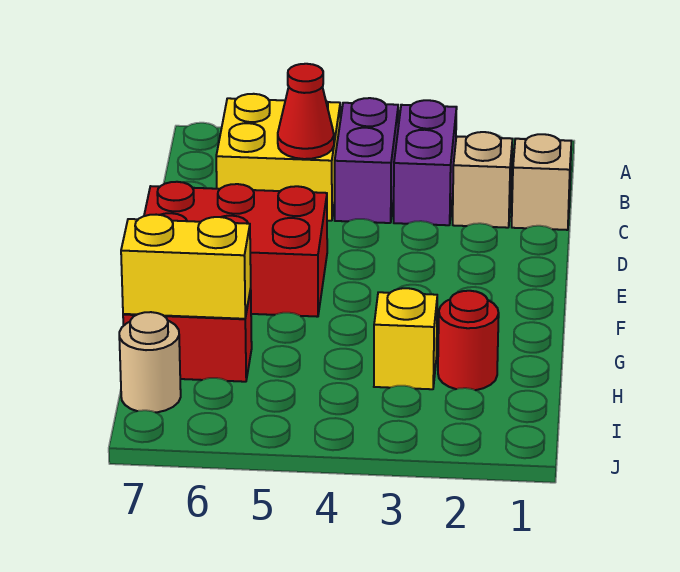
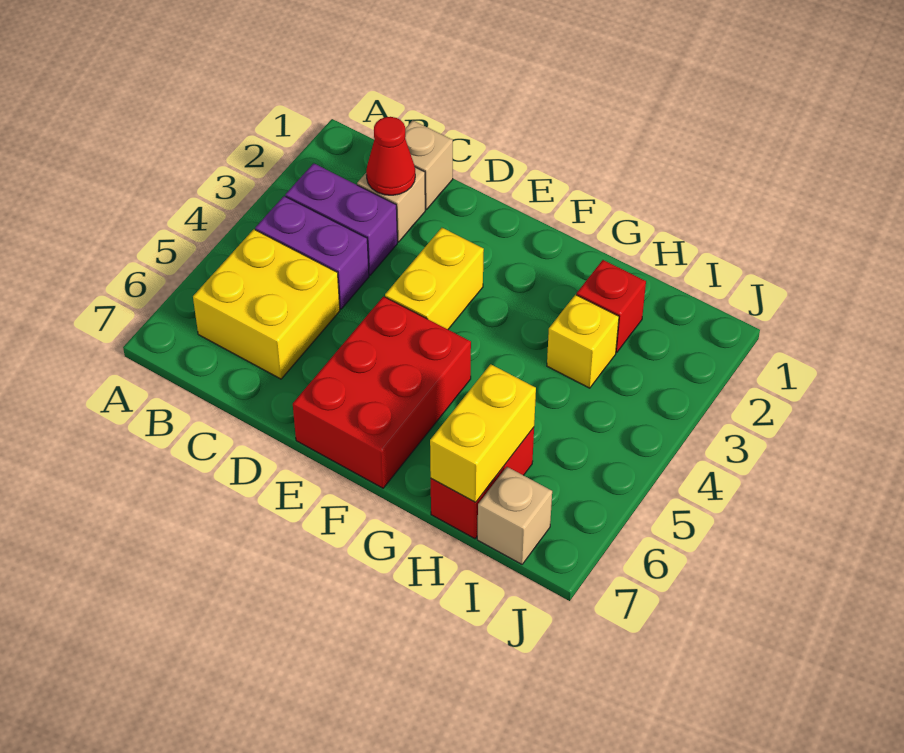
red 1x1 cone [278,64,334,159] -> red 1x1 cone moved to [366,117,415,195]
none -> yellow 1x2 brick [385,228,484,329]
red 1x1 round brick [438,291,499,390] -> red 1x1 brick [577,260,646,353]
tan 1x1 round brick [119,312,181,412] -> tan 1x1 brick [477,467,552,564]

